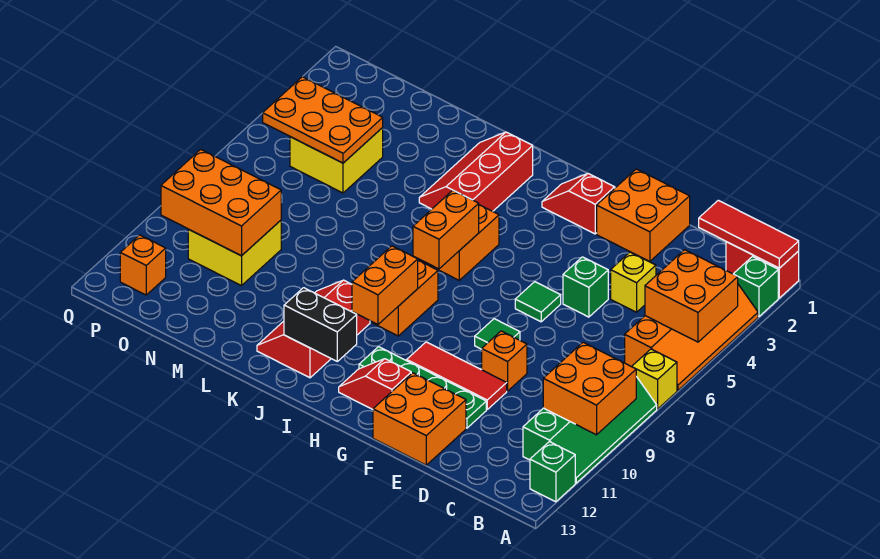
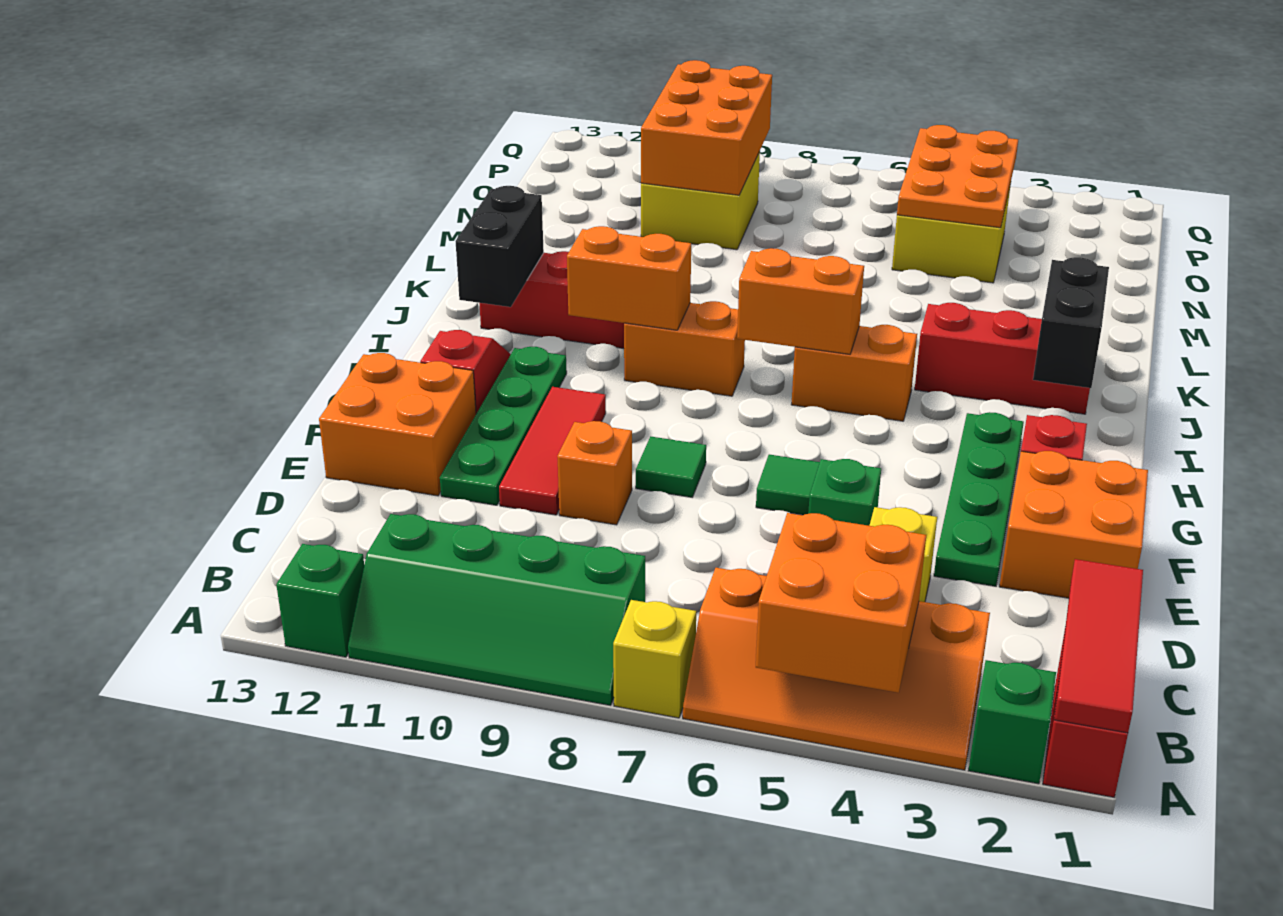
orange 2x2 brick [543,342,636,435] -> none
none -> green 1x4 plate [934,412,1024,586]
none -> black 1x2 brick [1033,257,1109,388]
orange 1x1 brick [120,235,166,295] -> none

